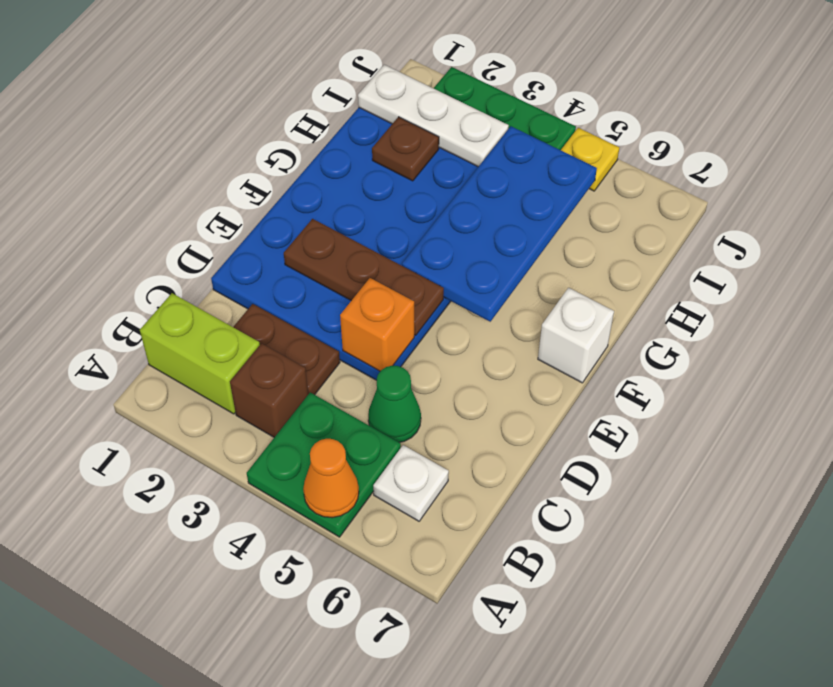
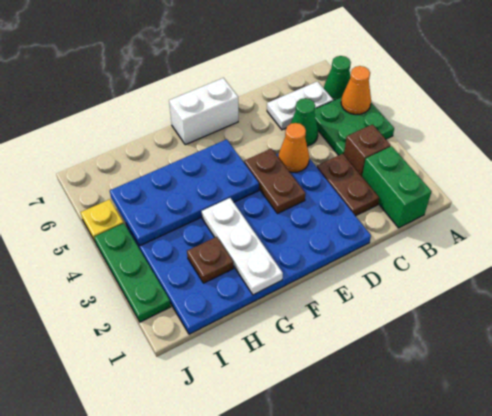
none -> green 1x1 cone [324,56,351,101]
lime 1x2 brick [140,293,260,414] -> green 1x2 brick [362,146,431,228]
white 1x1 plate [373,445,449,521] -> white 1x2 plate [267,81,333,130]
orange 1x1 brick [340,278,414,371] -> orange 1x1 cone [278,123,309,172]
brown 1x3 plate [284,219,444,335] -> brown 1x2 plate [244,149,305,214]
white 1x1 brick [538,288,614,383] -> white 1x2 brick [169,78,238,145]
white 1x3 plate [358,65,509,167] -> white 1x3 plate moved to [202,198,283,295]

